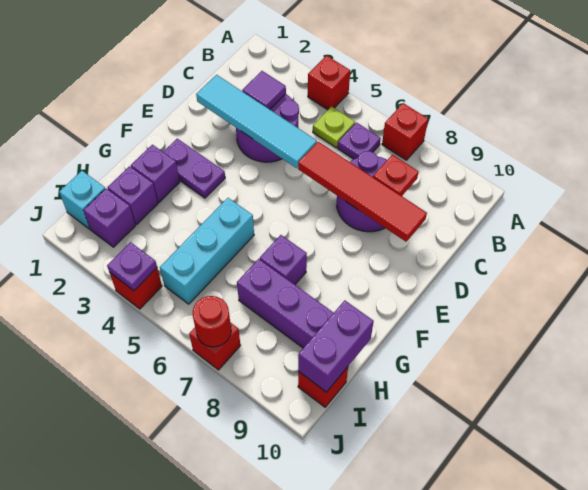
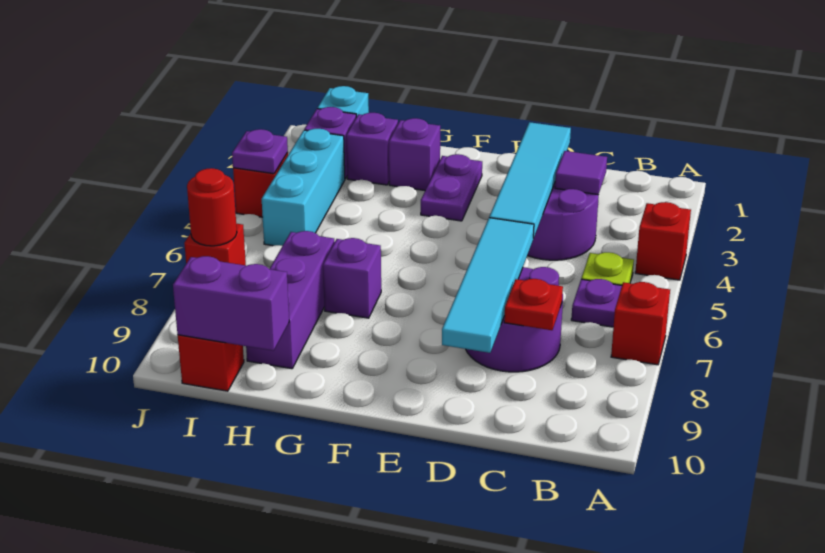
red 1x4 tile [298,142,427,242] -> cyan 1x4 tile [442,218,534,353]
cyan 1x3 brick [160,198,254,304] -> cyan 1x3 brick turned to [262,129,345,246]

